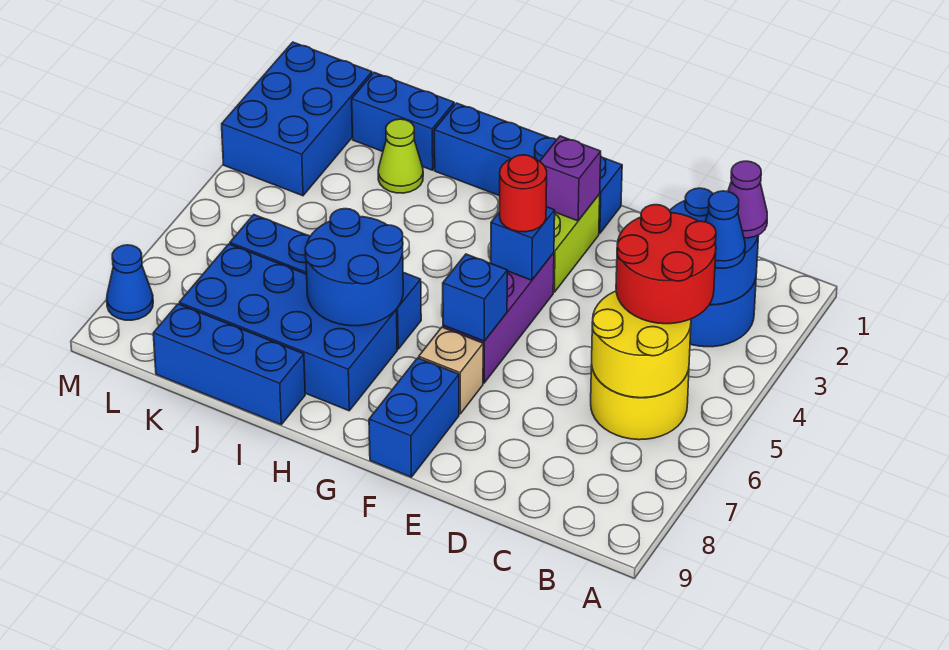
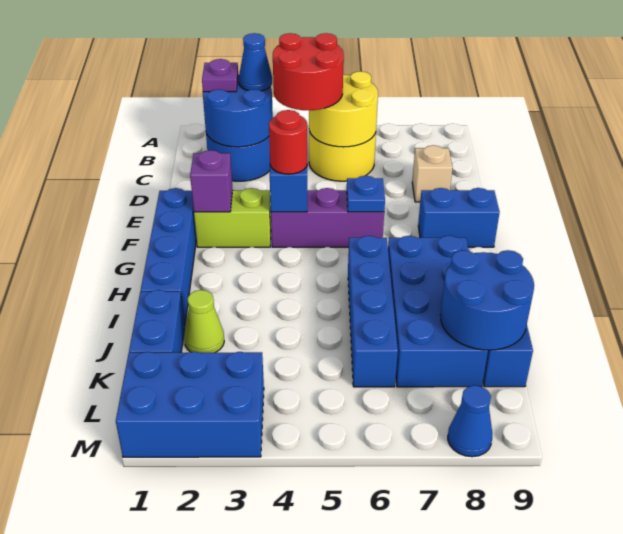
purple 1x1 cone [728,161,767,238] -> purple 1x1 plate [202,59,238,92]
blue 1x1 brick [443,254,507,341] -> blue 1x1 plate [347,176,385,212]
tan 1x1 brick [419,327,483,414] -> tan 1x1 brick moved to [412,145,453,202]
blue 2x2 round brick [305,209,403,326] -> blue 2x2 round brick moved to [440,250,534,350]

